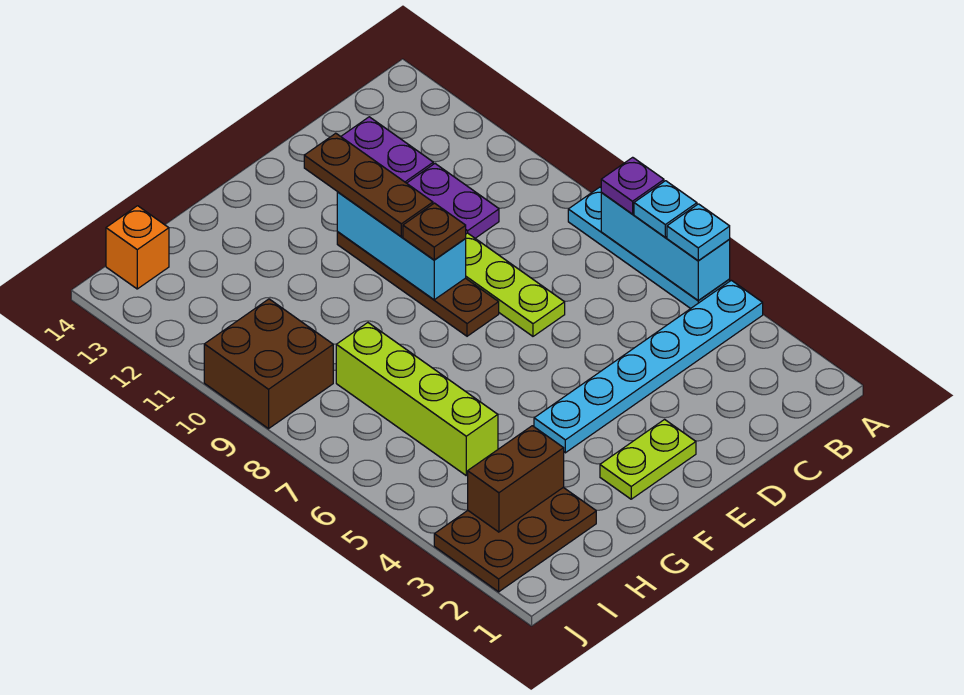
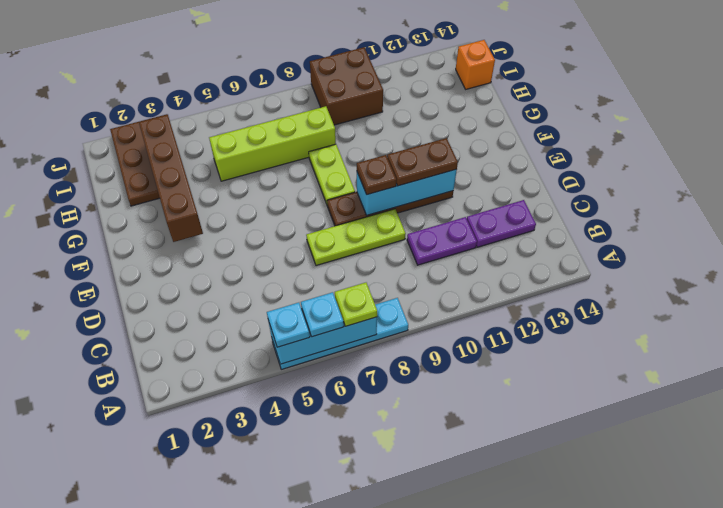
cyan 1x6 plate [534,280,763,453] -> none
purple 1x1 plate [601,157,664,214] -> lime 1x1 plate [335,283,377,326]
lime 1x2 plate [600,420,696,499] -> lime 1x2 plate moved to [309,144,355,204]
brown 1x3 plate [304,133,433,237] -> brown 1x2 plate [387,138,458,186]
brown 1x2 brick [468,426,564,532] -> brown 1x4 brick [139,115,203,242]

